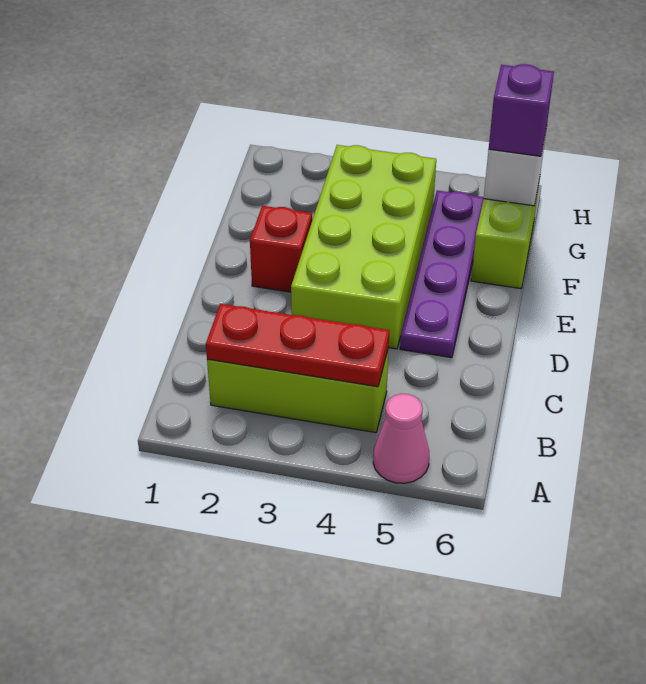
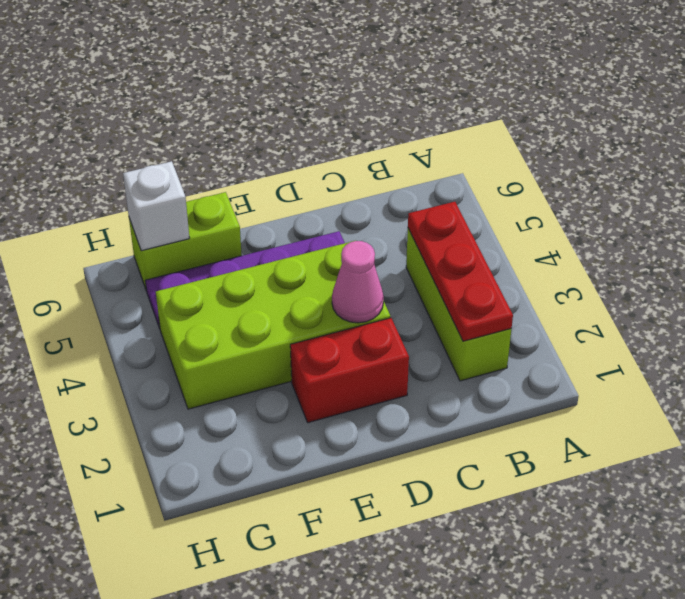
pink 1x1 cone [373,394,429,483] -> pink 1x1 cone moved to [332,241,383,323]
red 1x1 brick [250,206,312,292] -> red 1x2 brick [290,318,409,423]
purple 1x1 brick [489,64,554,156] -> none

